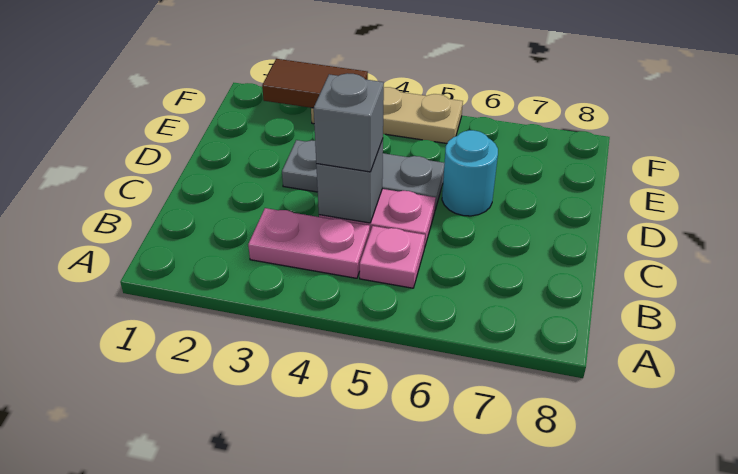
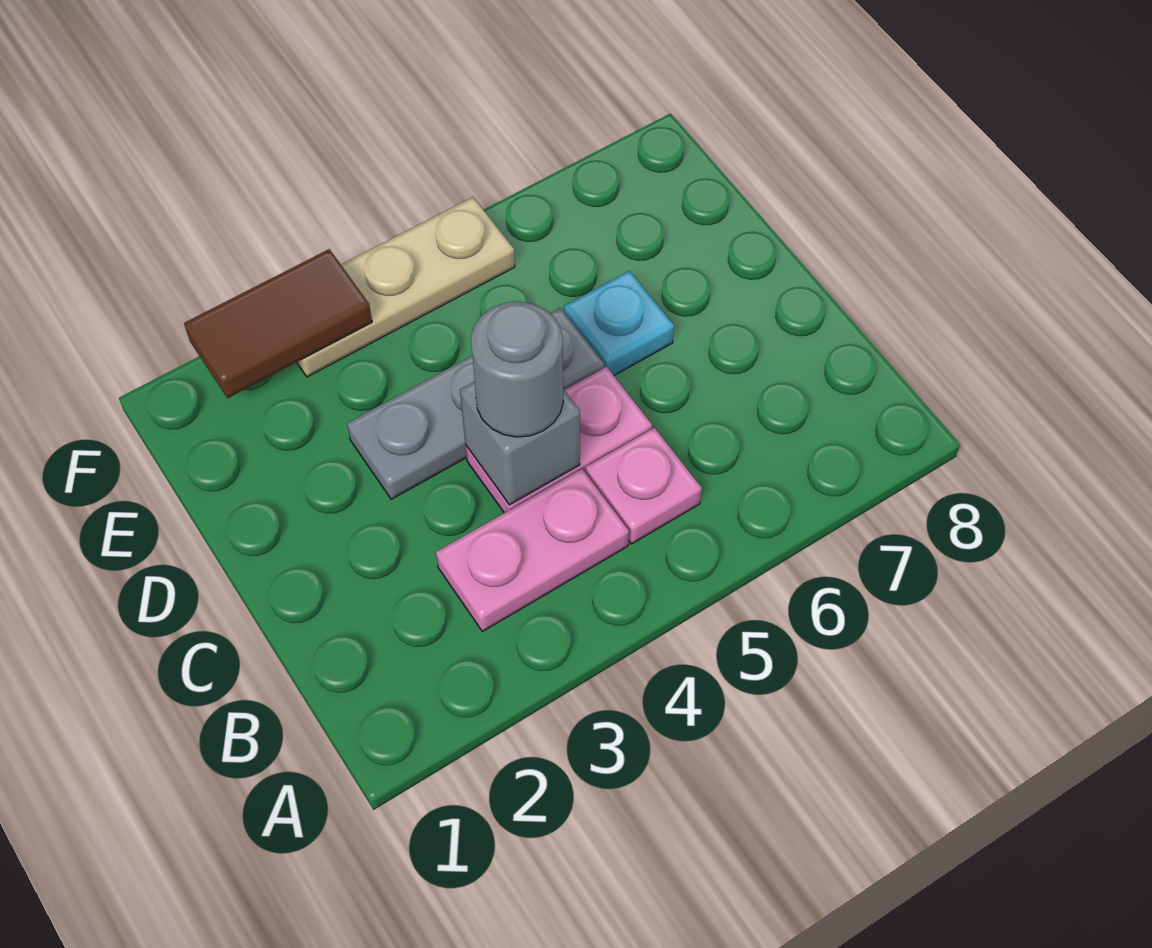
grey 1x1 brick [314,73,384,172] -> grey 1x1 round brick [471,301,563,437]
cyan 1x1 round brick [442,130,498,216] -> cyan 1x1 plate [564,271,674,375]

